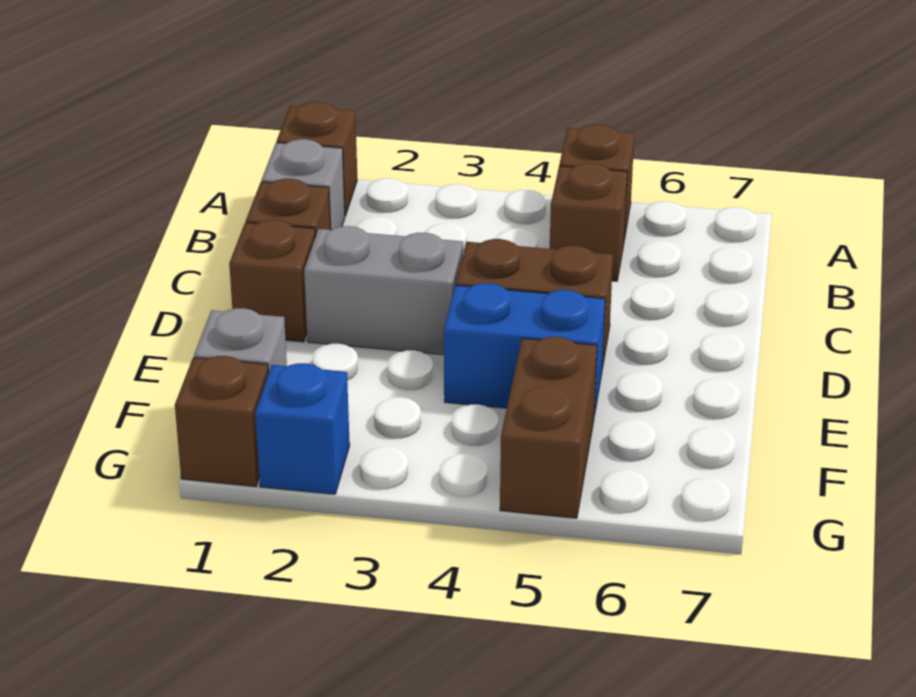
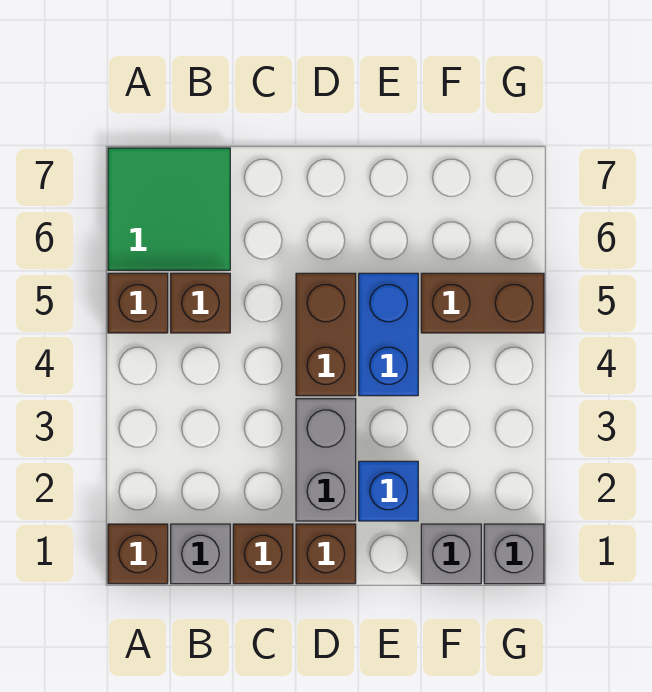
none -> green 2x2 tile [108,148,230,270]
brown 1x1 brick [175,356,268,487] -> grey 1x1 brick [484,524,544,584]
blue 1x1 brick [255,363,350,494] -> blue 1x1 brick moved to [359,461,418,521]

